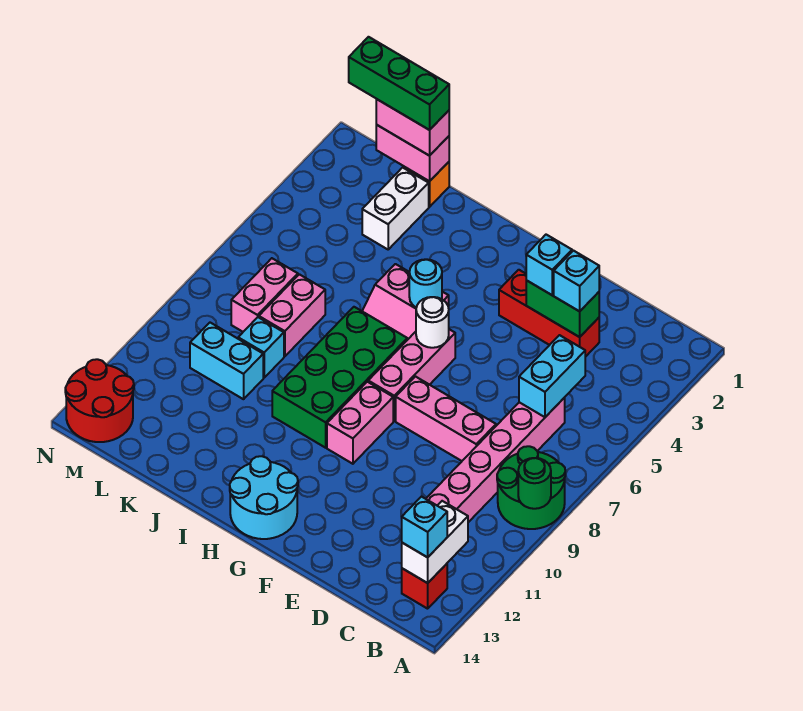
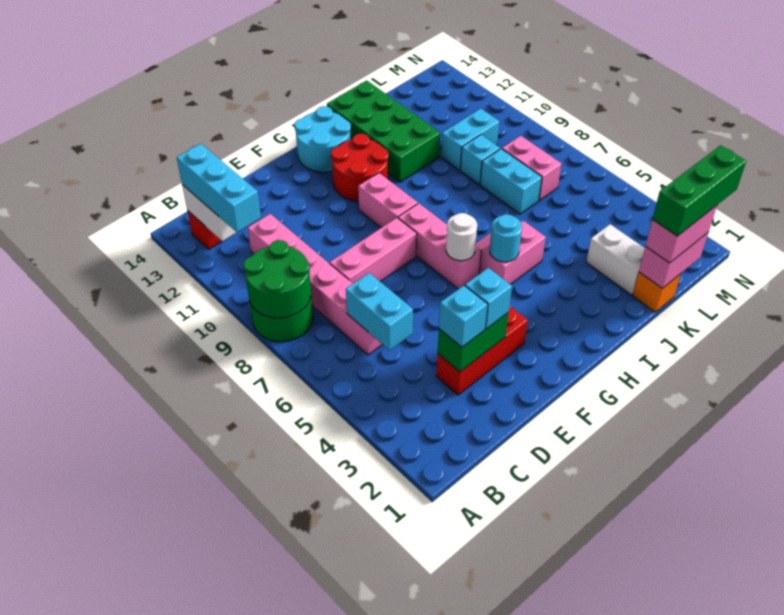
green 1x1 round brick [518,458,551,509] -> green 2x2 round brick [244,240,311,318]
cyan 1x1 brick [402,497,447,557] -> cyan 1x3 brick [177,144,261,232]
green 2x4 brick [272,307,407,448] -> green 2x4 brick moved to [327,80,440,182]
pink 1x2 brick [259,274,325,356] -> cyan 1x2 brick [480,149,542,214]
red 2x2 round brick [65,359,134,442] -> red 2x2 round brick moved to [331,134,388,201]

